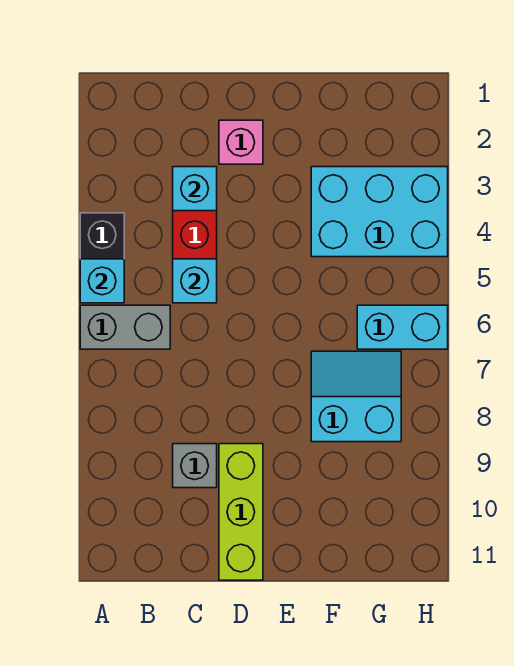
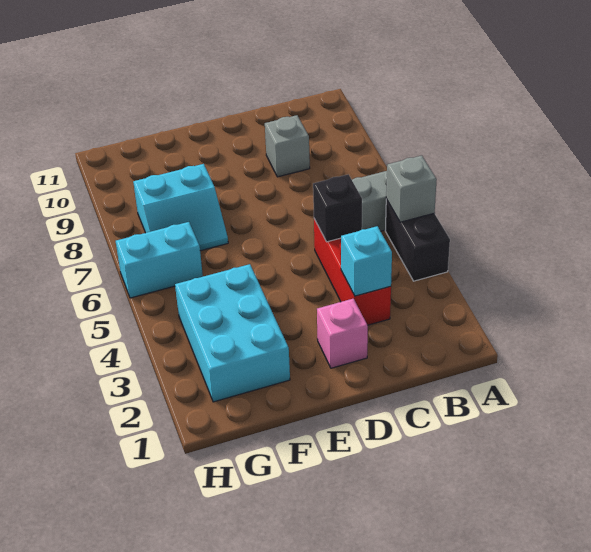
cyan 1x1 brick [80,259,124,303] -> grey 1x1 brick [386,156,437,222]
cyan 1x1 brick [173,259,217,303] -> black 1x1 brick [313,174,362,242]
lime 1x3 brick [219,444,263,580] -> none
cyan 2x3 brick [311,167,448,257] -> cyan 2x3 brick turned to [175,264,290,402]

